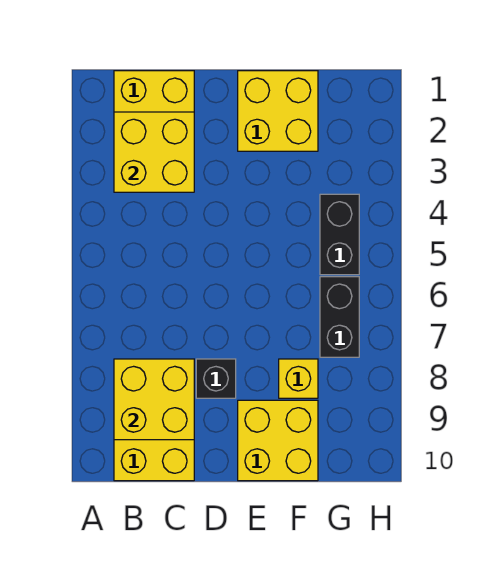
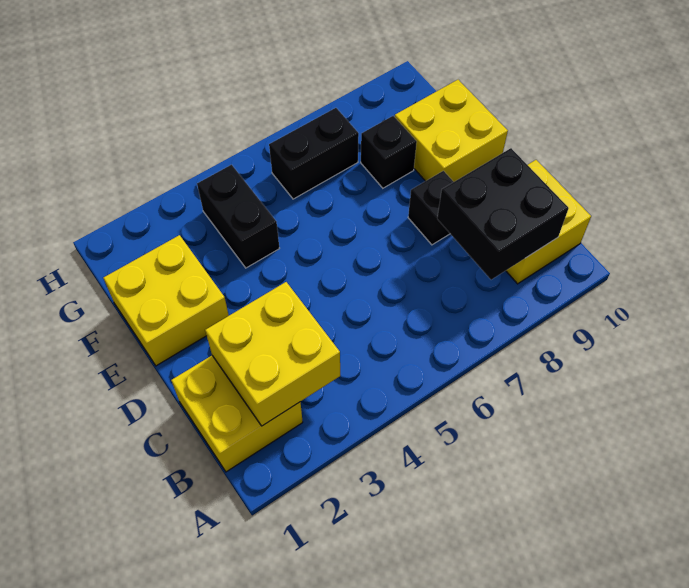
yellow 2x2 brick [114,359,194,440] -> black 2x2 brick [437,148,569,280]
yellow 1x1 brick [279,359,318,398] -> black 1x1 brick [361,116,417,188]
black 1x2 brick [320,194,359,275] -> black 1x2 brick turned to [197,165,280,268]

